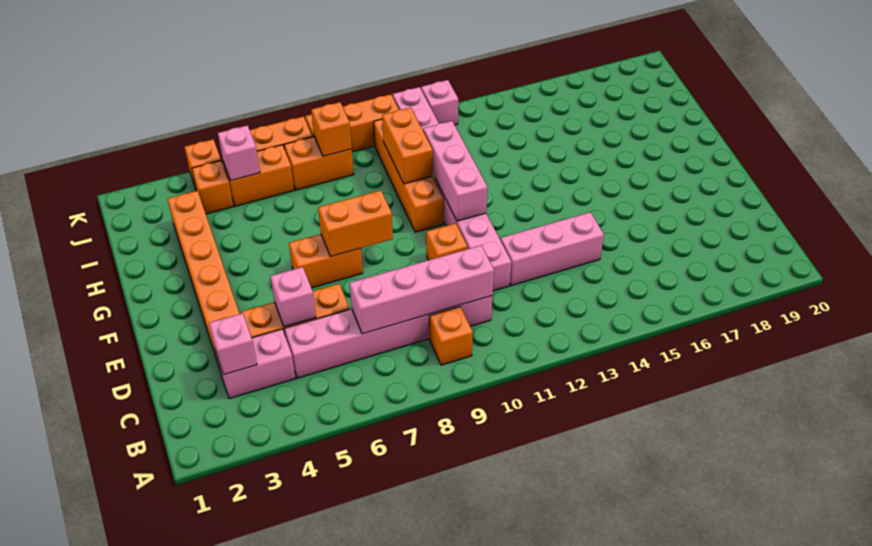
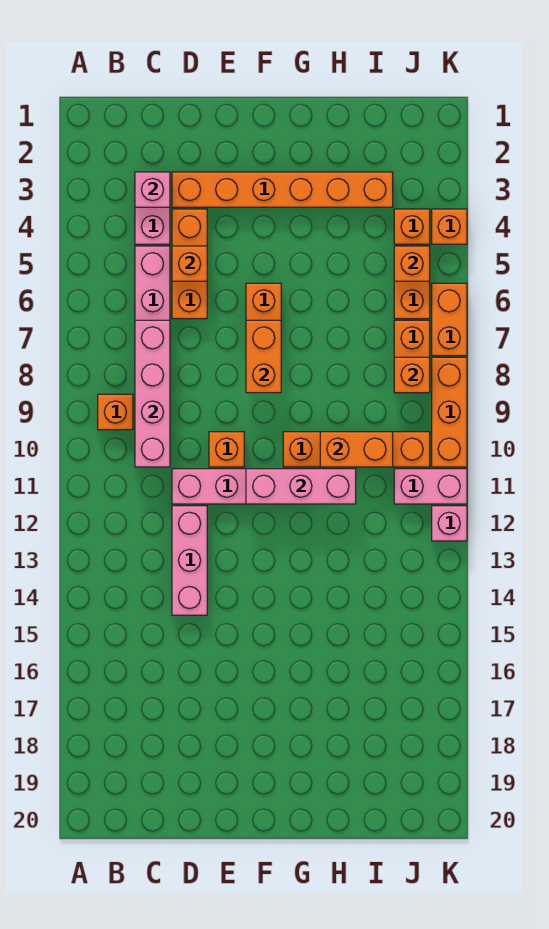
pink 1x1 brick [270,267,316,327] -> orange 1x1 brick [172,246,207,281]
pink 1x1 brick [218,125,260,181] -> orange 1x1 brick [394,246,430,281]

